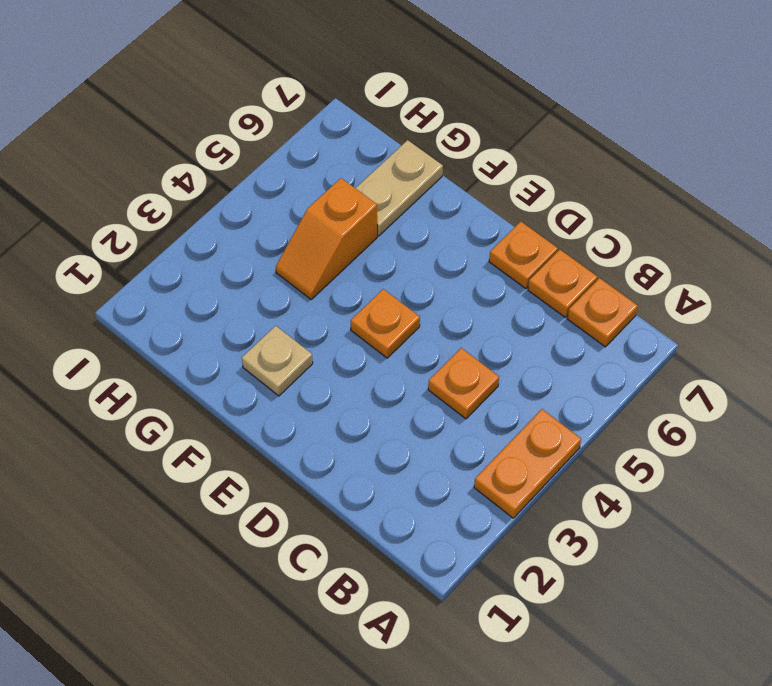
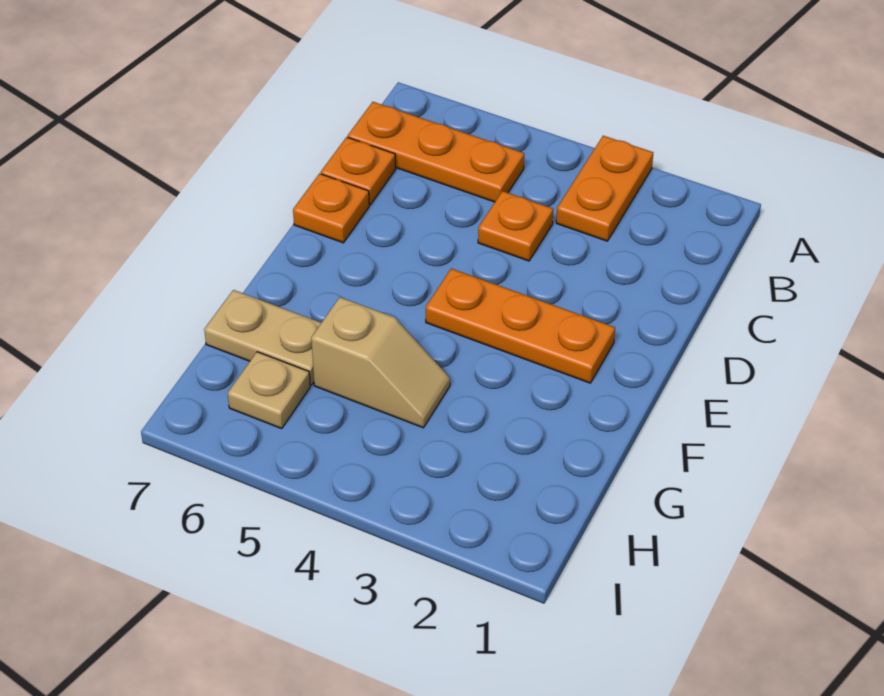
orange 1x2 plate [474,409,581,518] -> orange 1x2 plate turned to [556,136,653,241]
orange 1x1 plate [567,278,638,347] -> orange 1x3 plate [348,102,524,202]
orange 1x1 plate [351,289,420,358] -> orange 1x3 plate [426,269,615,383]
tan 1x1 plate [242,326,313,396] -> tan 1x1 plate moved to [228,352,310,429]
orange 1x2 slope [276,178,377,299] -> tan 1x2 slope [311,297,450,428]

